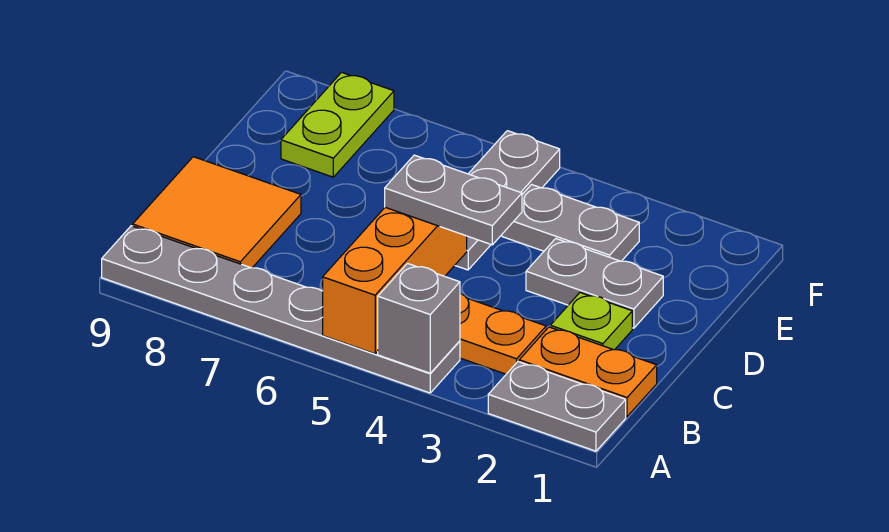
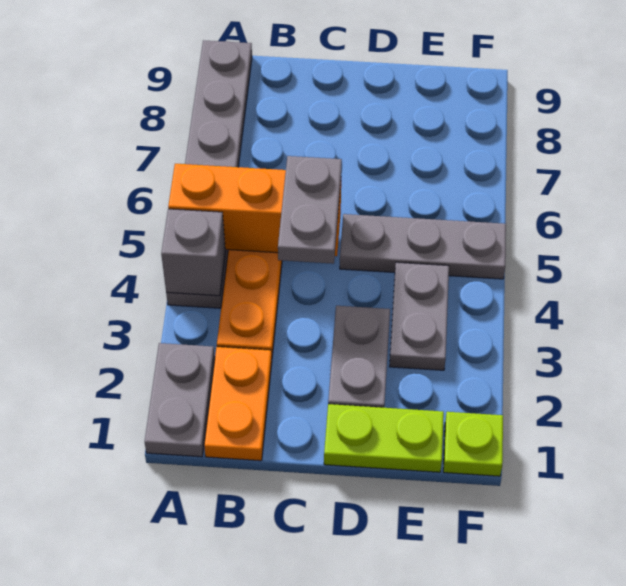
orange 2x2 tile [133,157,301,268] -> none
lime 1x1 plate [550,293,632,350] -> lime 1x1 plate moved to [443,412,503,476]
lime 1x2 plate [281,72,394,177] -> lime 1x2 plate moved to [324,404,444,472]

